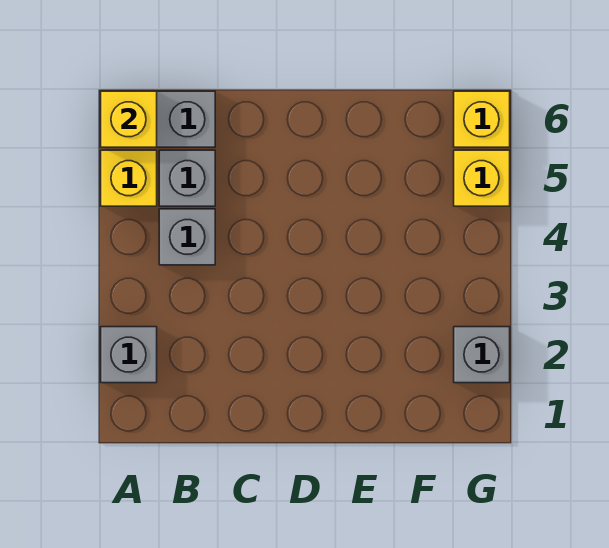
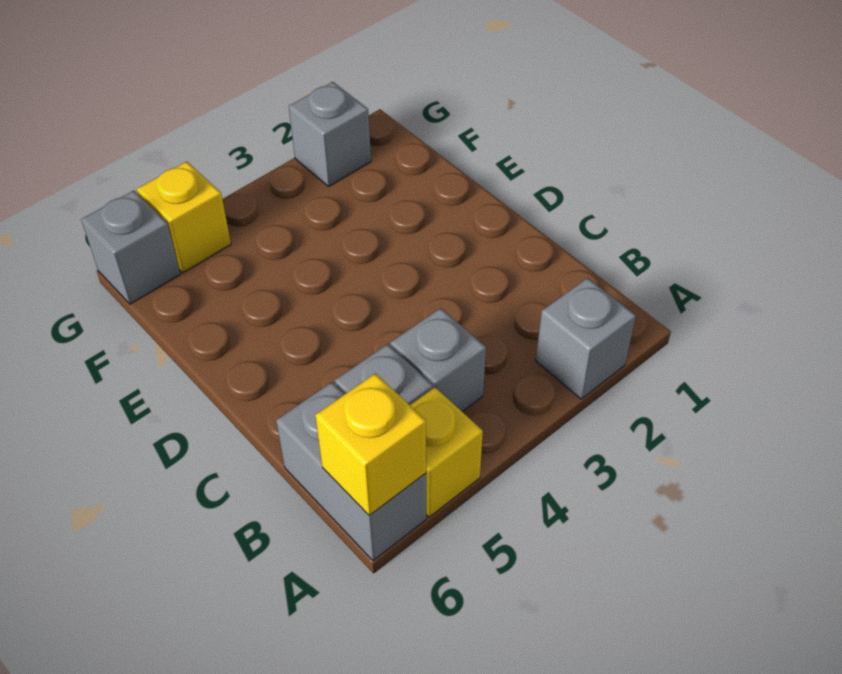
yellow 1x1 brick [454,91,510,147] -> grey 1x1 brick [81,191,180,304]

